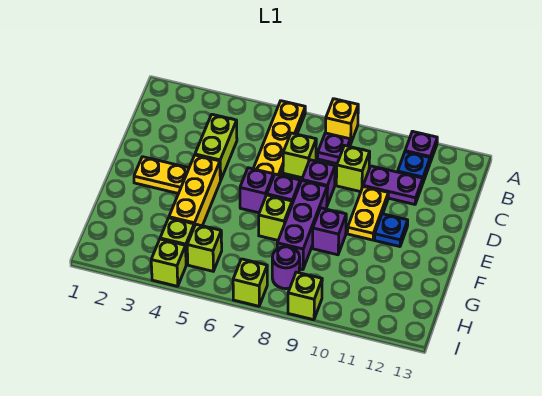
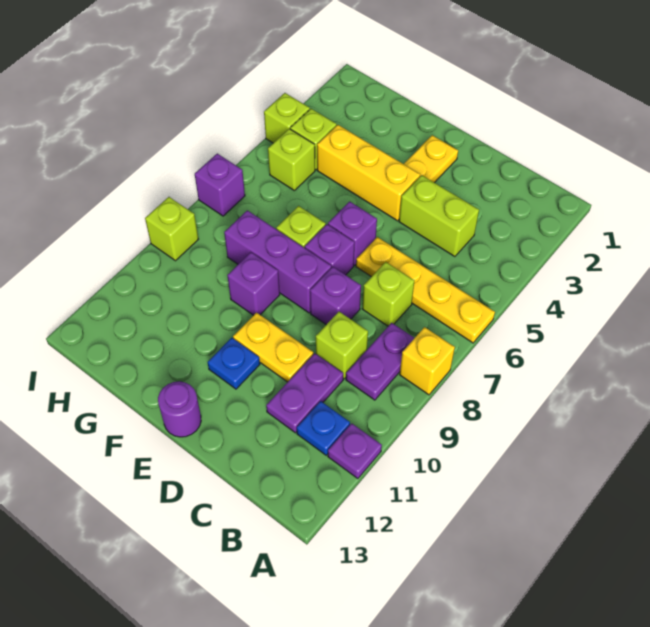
purple 1x1 plate [318,133,350,164] -> purple 1x2 plate [346,323,414,400]
purple 1x1 round brick [272,247,300,289] -> purple 1x1 round brick moved to [158,381,201,437]
lime 1x1 brick [233,259,267,306] -> purple 1x1 brick [195,154,245,216]

